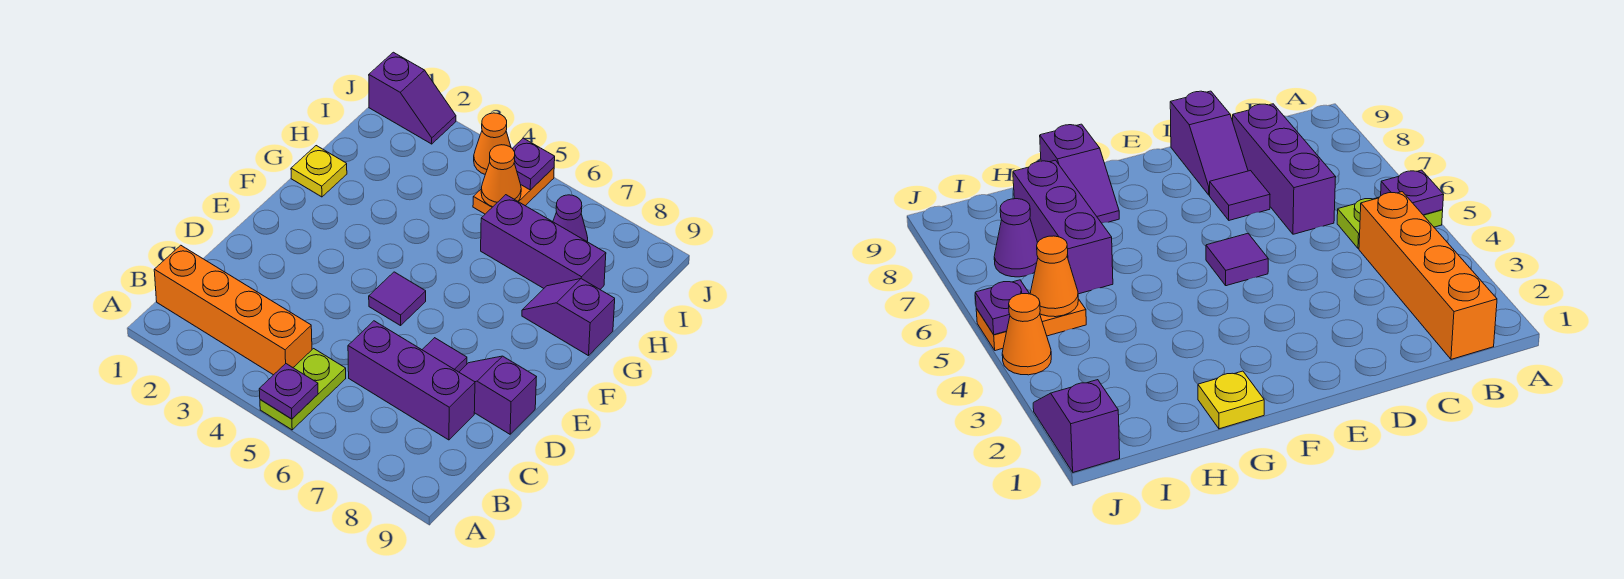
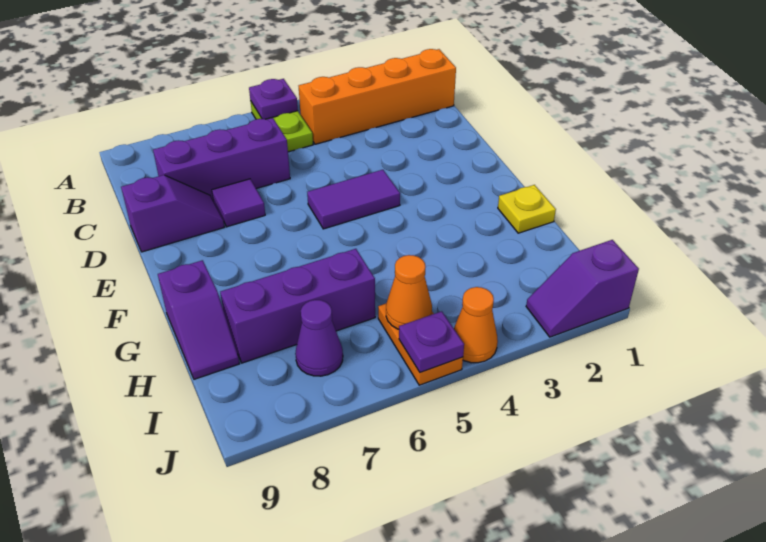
purple 1x1 tile [369,272,426,326] -> purple 1x2 tile [307,170,400,229]
purple 1x2 slope [522,279,615,356] -> purple 1x2 slope turned to [158,260,239,379]

